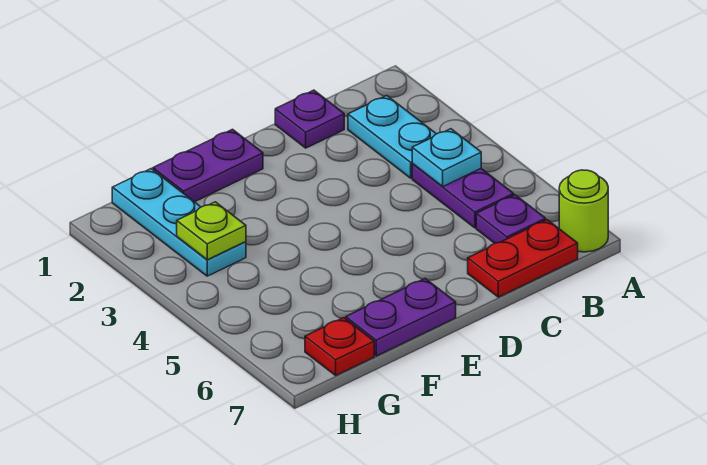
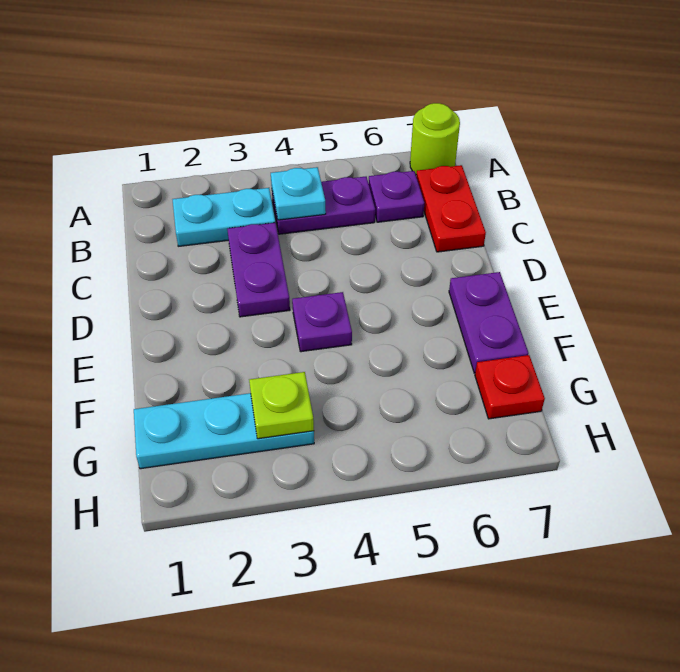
purple 1x1 plate [275,90,344,148] -> purple 1x1 plate moved to [292,292,352,352]
purple 1x2 plate [153,129,263,202] -> purple 1x2 plate moved to [227,223,290,317]

